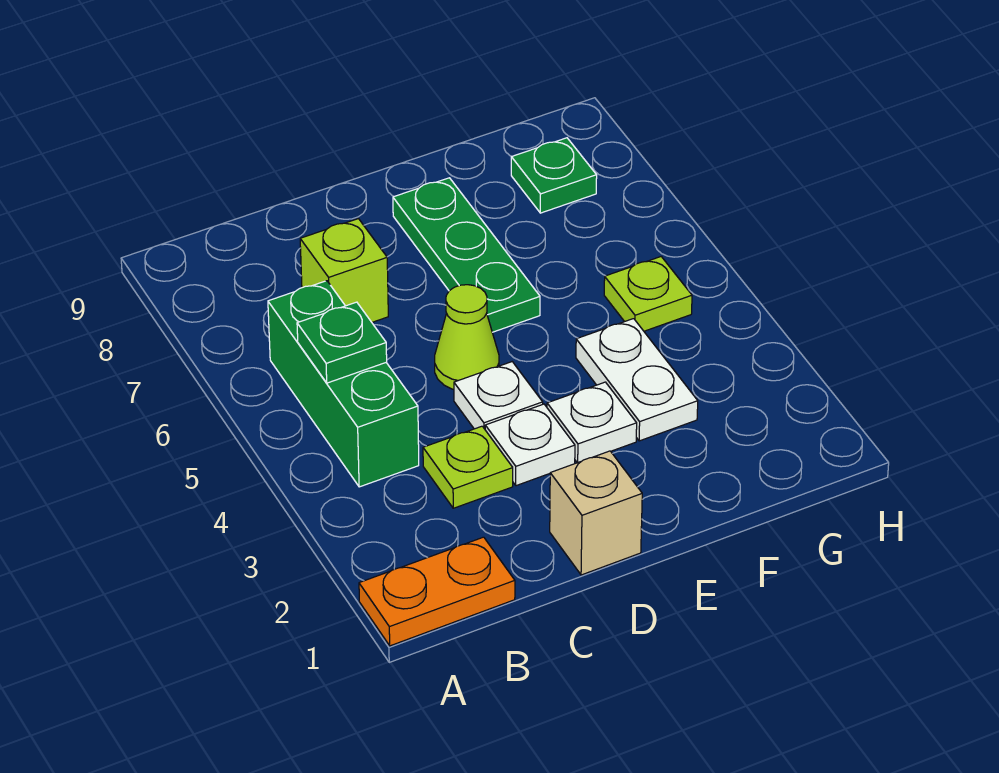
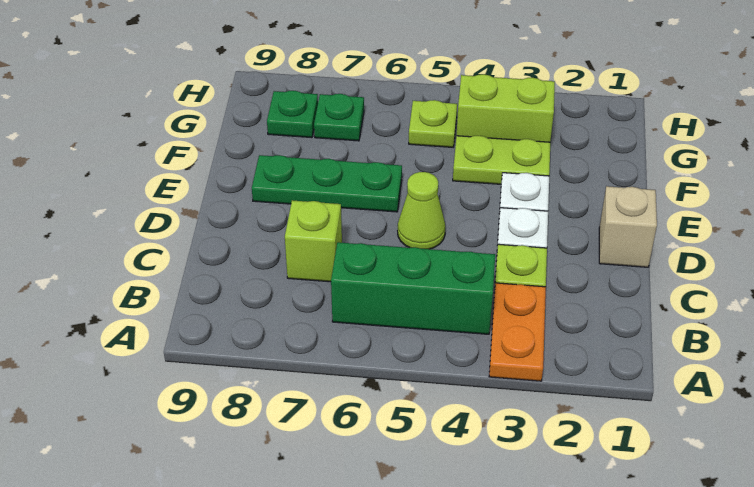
orange 1x2 plate [359,537,515,646] -> orange 1x2 plate moved to [489,283,546,381]
green 1x1 plate [297,302,387,383] -> green 1x1 plate moved to [314,94,364,141]
white 1x1 plate [454,362,543,429] -> none
white 1x2 plate [576,319,698,441] -> lime 1x2 plate [453,136,550,184]
none -> lime 1x2 brick [457,74,555,142]

